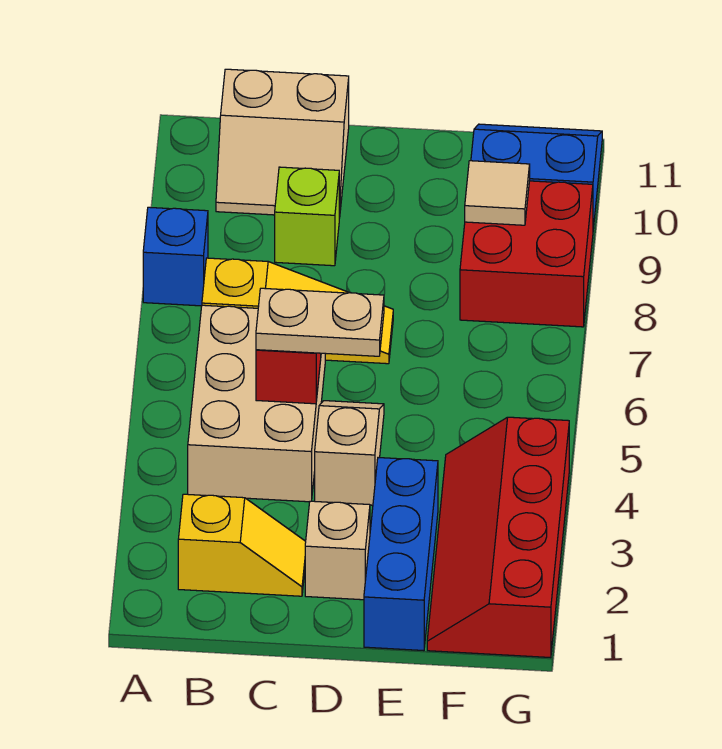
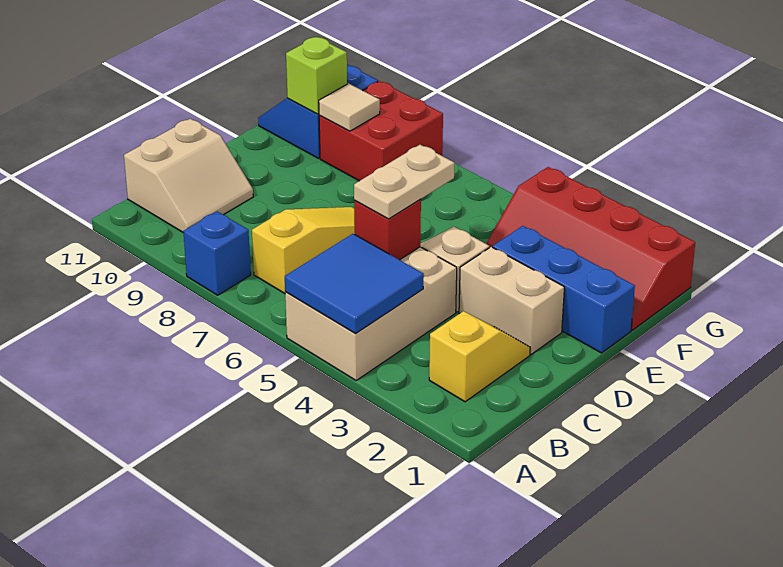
none -> blue 2x2 tile [285,234,424,334]
tan 2x3 brick [188,305,325,502] -> tan 2x3 brick turned to [285,247,457,381]
lime 1x1 brick [275,167,339,266] -> lime 1x1 brick moved to [286,37,347,114]
tan 1x1 brick [305,501,370,600] -> tan 1x2 brick [459,247,564,354]

